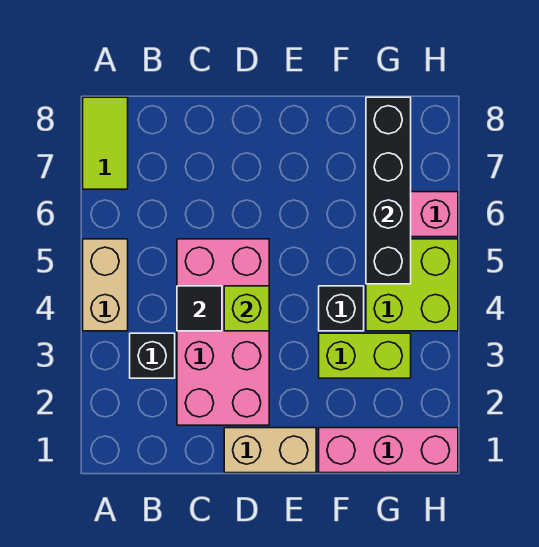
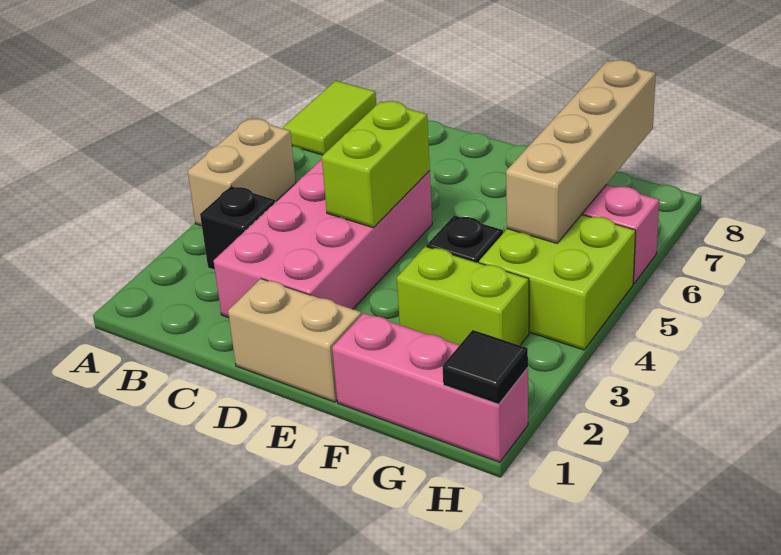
black 1x1 tile [177,286,222,331] -> black 1x1 tile moved to [442,330,528,404]
lime 1x1 brick [224,286,269,331] -> lime 1x2 brick [322,101,430,228]
black 1x4 brick [366,97,411,284] -> tan 1x4 brick [506,60,656,243]

